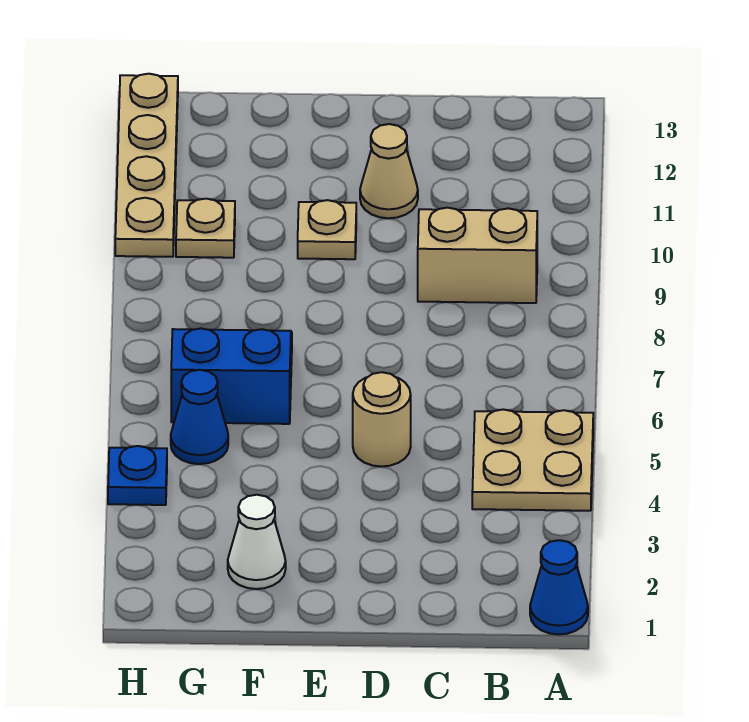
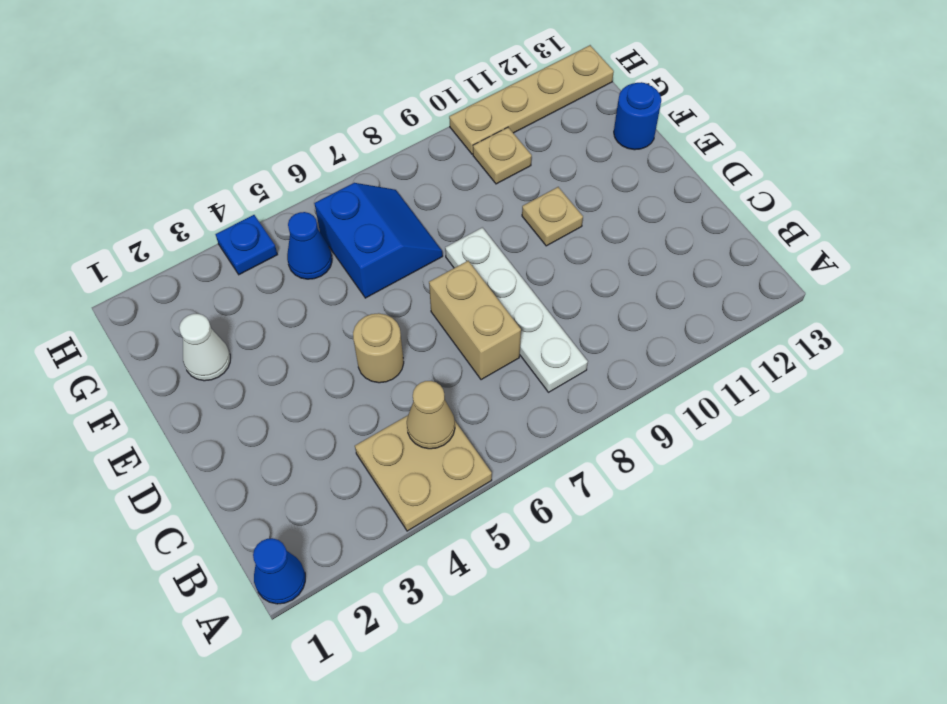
none -> white 1x4 plate [445,228,588,392]
tan 1x2 brick [418,208,537,303] -> tan 1x2 brick moved to [429,261,521,380]
tan 1x1 cone [360,124,418,218] -> tan 1x1 cone moved to [407,381,455,449]
none -> blue 1x1 round brick [614,82,661,150]

